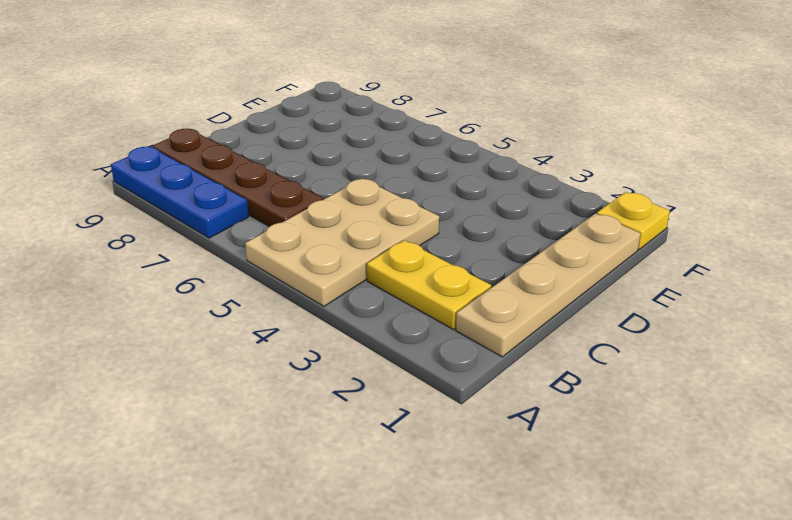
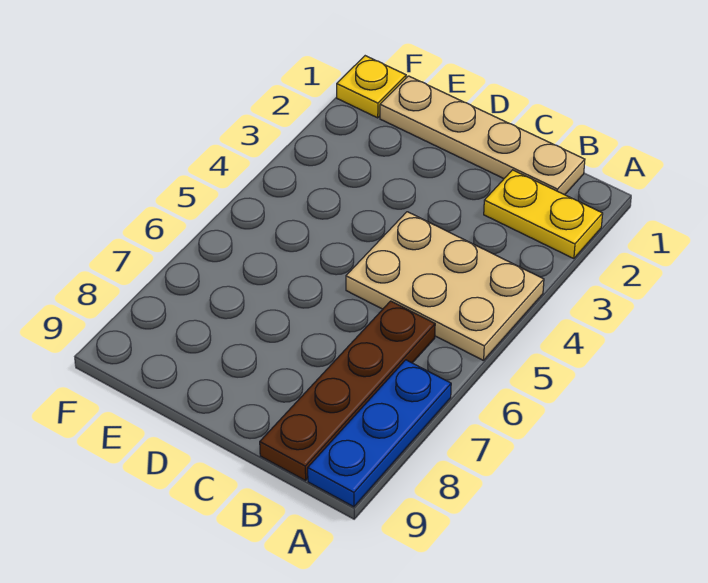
yellow 1x2 plate [367,240,491,330] -> yellow 1x2 plate turned to [484,170,603,259]

